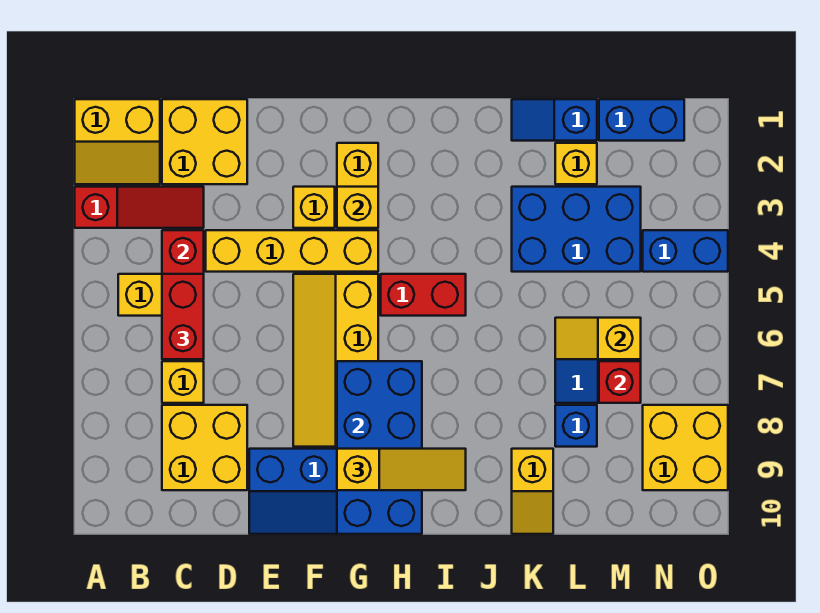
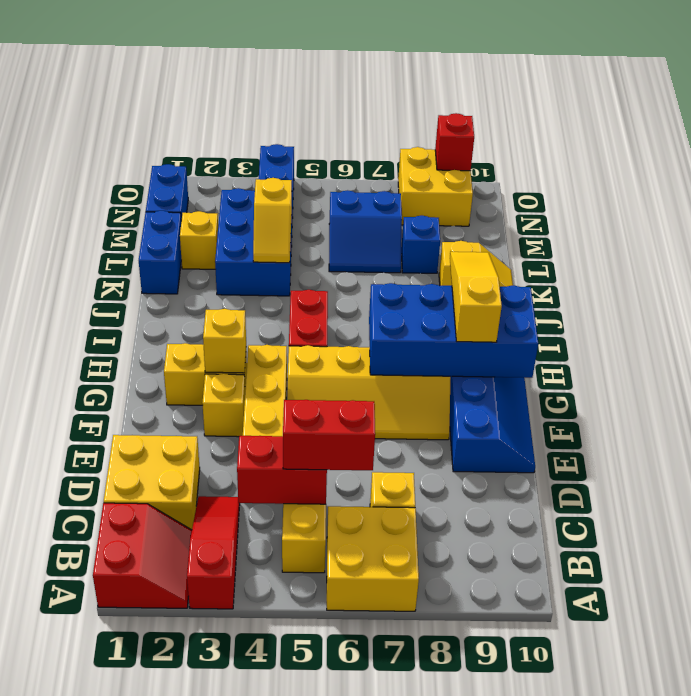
yellow 2x2 slope [75,99,160,184] -> red 2x2 slope [93,503,192,608]
yellow 2x2 brick [162,405,247,490] -> yellow 2x2 brick moved to [327,506,419,611]
blue 1x2 slope [512,99,597,141] -> blue 1x2 brick [139,211,181,294]
yellow 1x2 slope [555,318,641,359] -> yellow 1x2 slope moved to [253,178,292,263]
red 1x1 brick [599,361,641,403] -> red 1x1 brick moved to [435,113,474,171]

